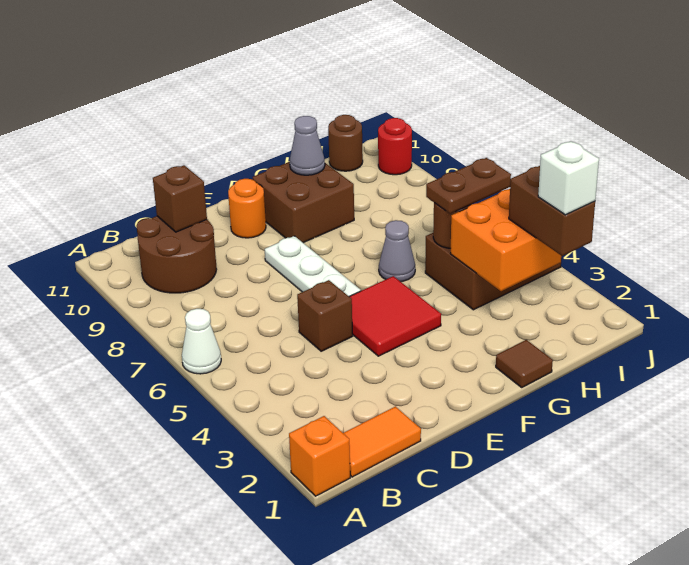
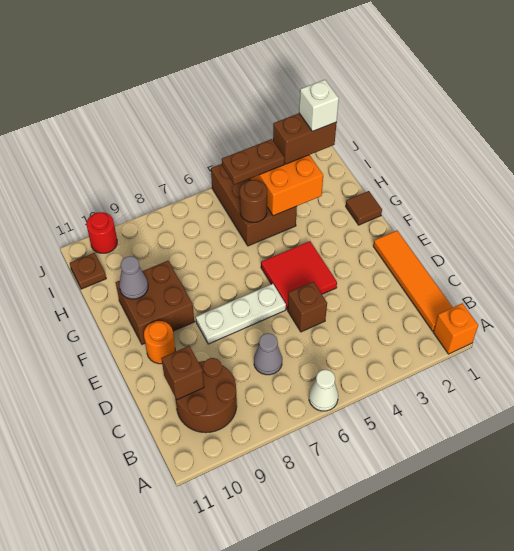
orange 1x2 tile [343,406,421,477] -> orange 1x4 tile [373,231,453,331]
grey 1x1 cone [379,220,415,282] -> grey 1x1 cone moved to [254,333,282,375]
brown 1x2 plate [426,158,511,214] -> brown 1x2 plate turned to [222,139,285,185]
brown 1x1 round brick [328,115,363,171] -> brown 1x1 plate [70,253,106,289]

